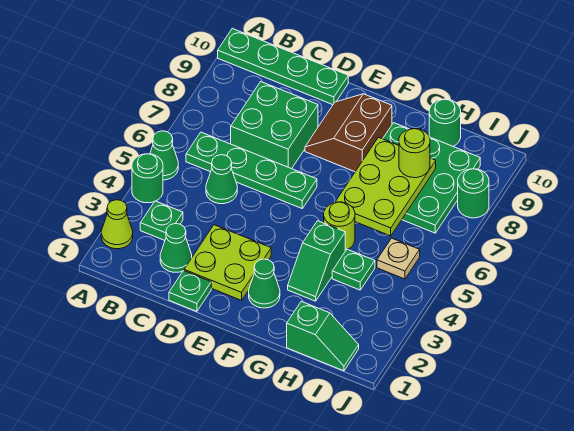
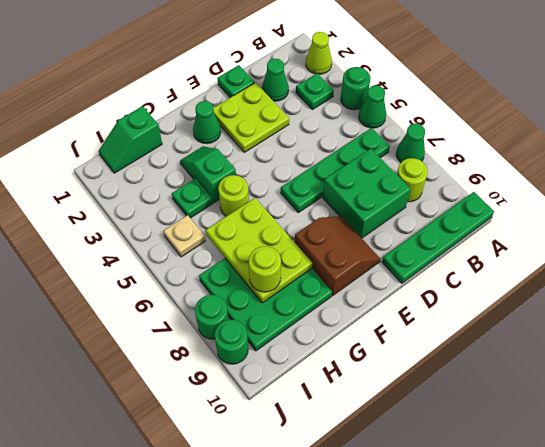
none -> lime 1x1 round brick [397,158,428,202]
green 1x1 cone [206,155,237,204] -> green 1x1 cone moved to [396,124,425,162]
green 1x1 round brick [429,99,461,146] -> green 1x1 round brick moved to [215,320,248,364]

